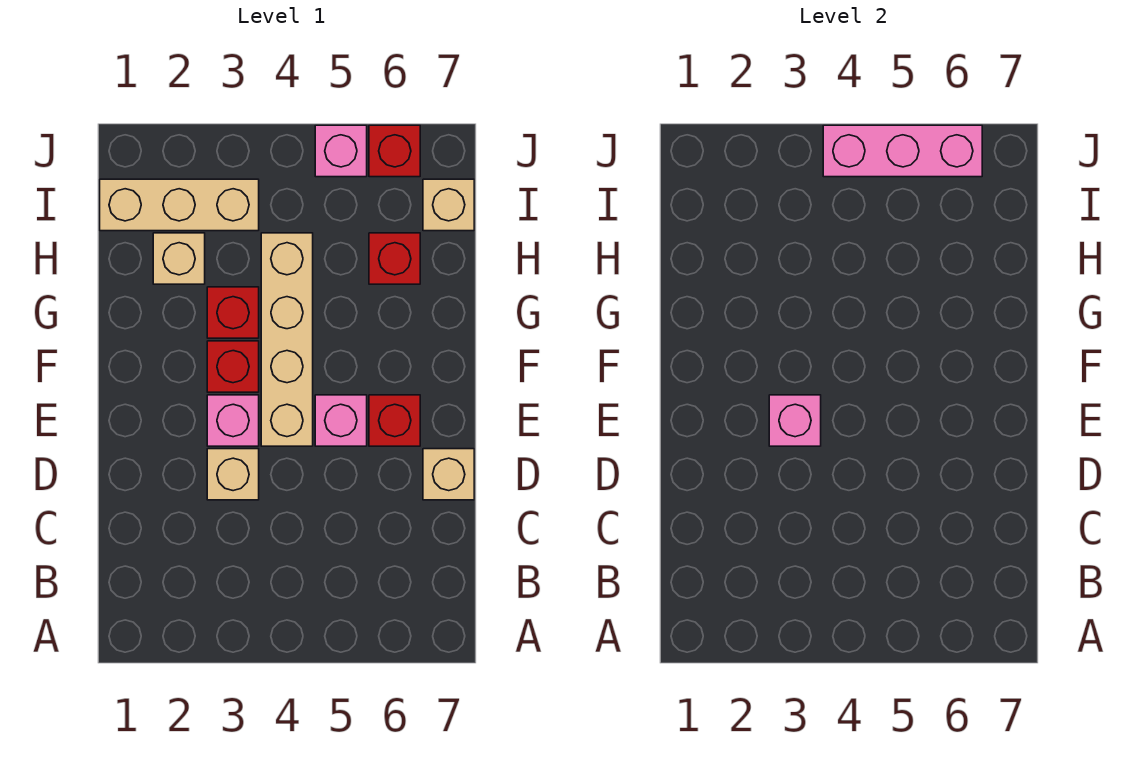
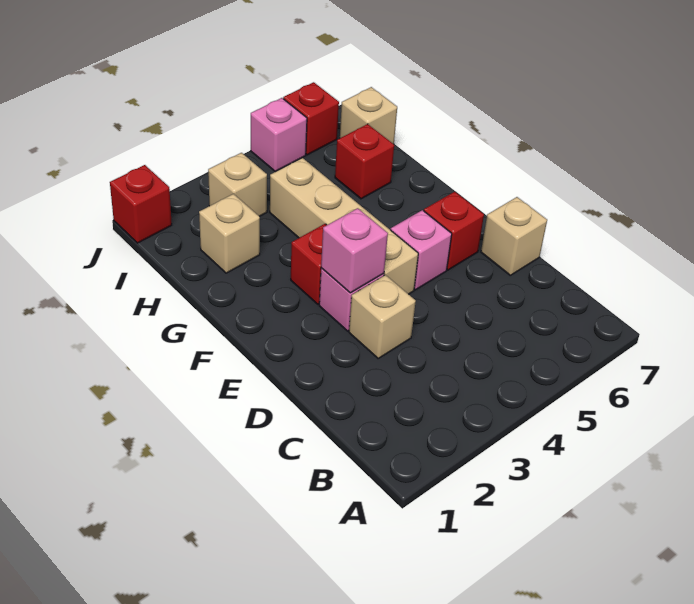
red 1x1 brick [207,287,259,338] -> red 1x1 brick moved to [110,165,172,243]
tan 1x3 brick [100,179,259,231] -> tan 1x1 brick [208,153,267,216]
pink 1x3 brick [823,125,982,177] -> none

